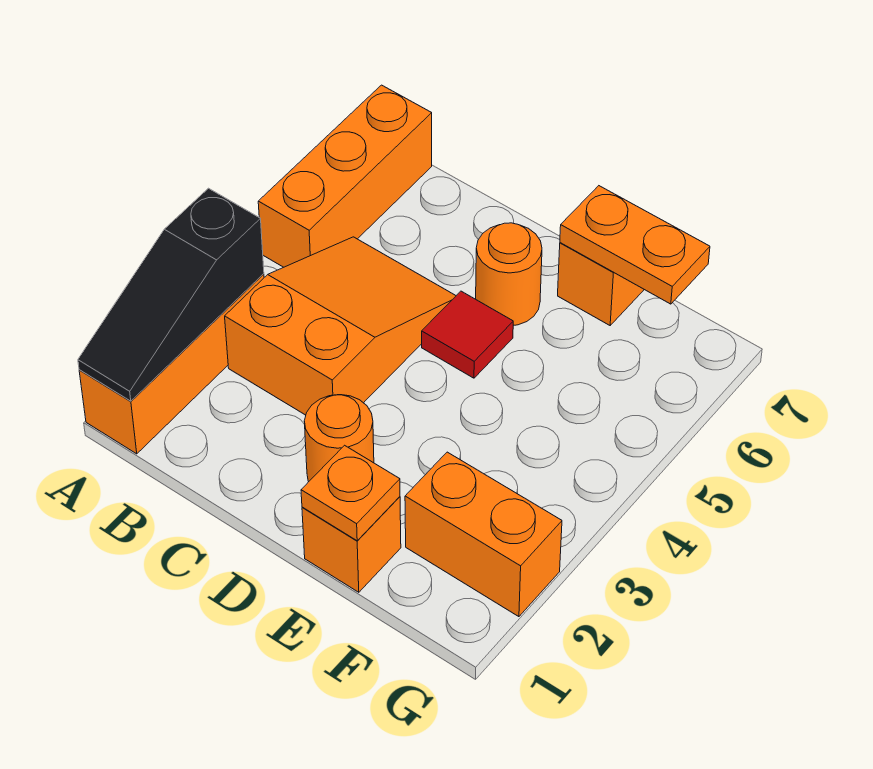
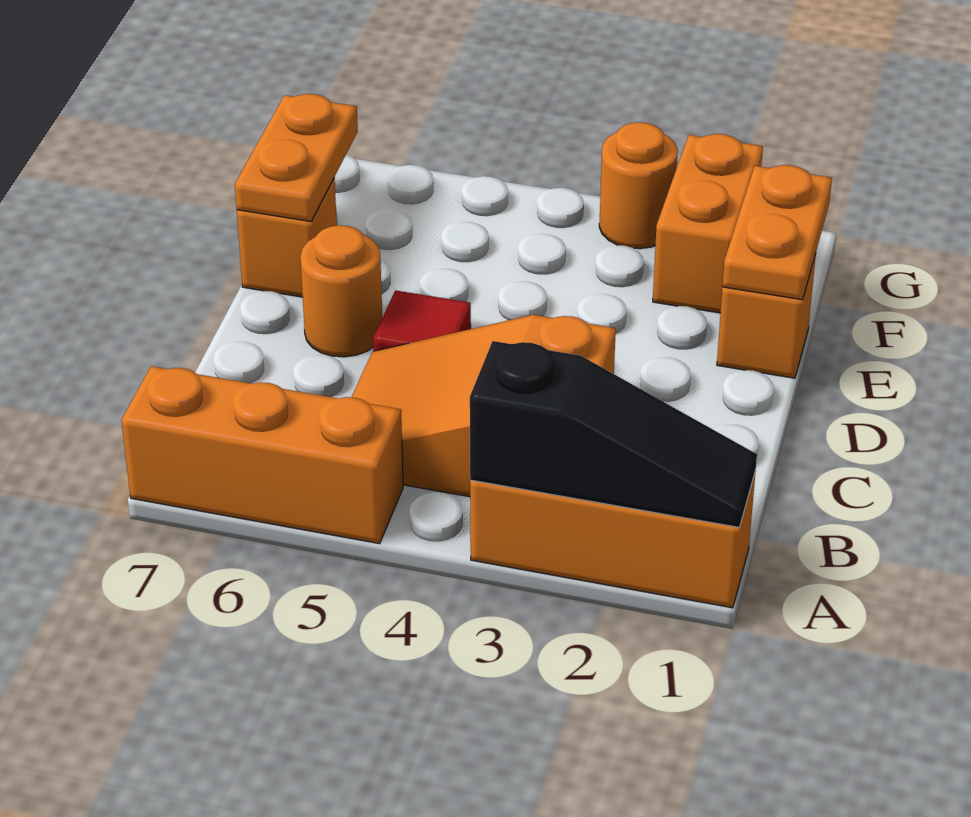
orange 1x1 round brick [304,395,374,482] -> orange 1x1 round brick moved to [599,122,678,249]
orange 1x1 plate [301,445,400,541] -> orange 1x2 plate [722,165,832,300]

